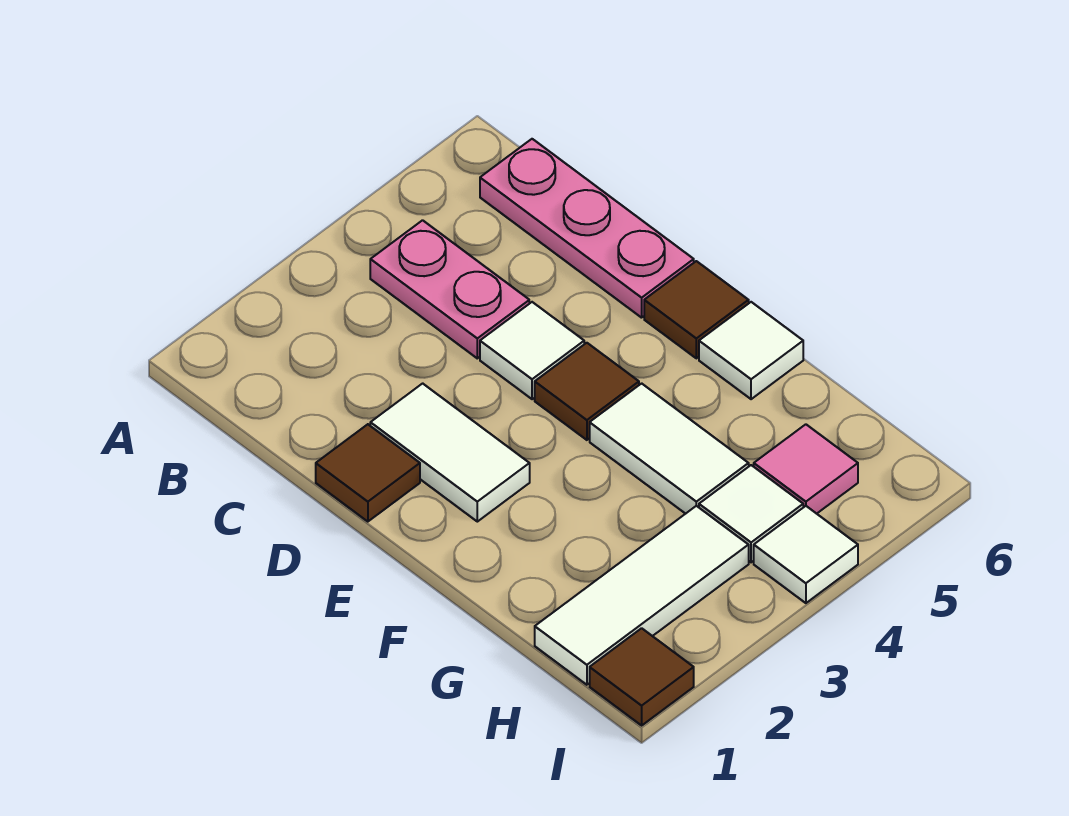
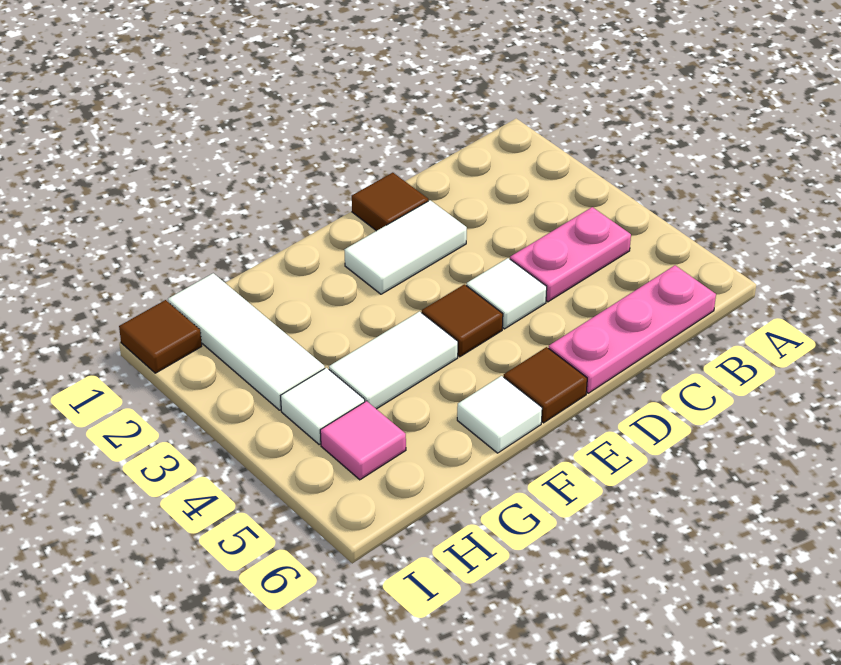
white 1x1 tile [754,506,858,603] -> none

